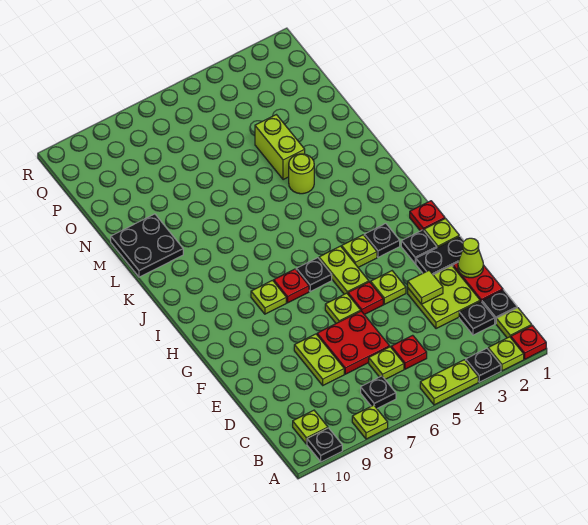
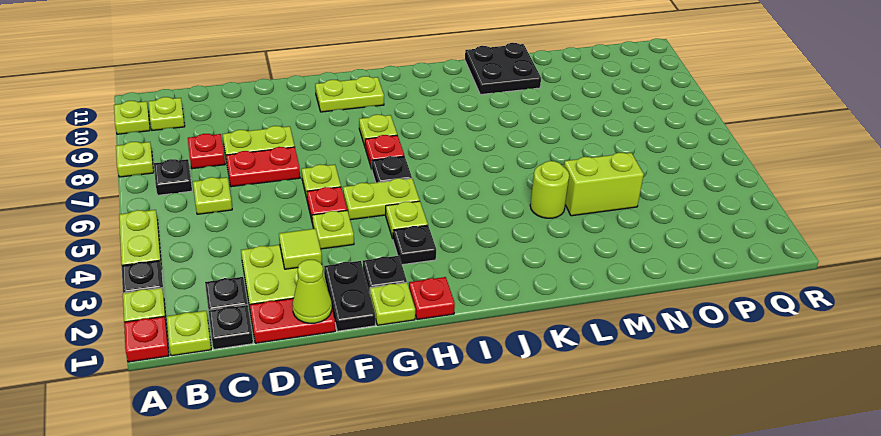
black 1x1 plate [307,428,342,462] -> lime 1x1 plate [114,101,150,134]
red 1x1 plate [391,335,427,369] -> red 1x1 plate moved to [188,134,225,169]
red 2x2 plate [317,311,390,374] -> red 1x2 plate [226,147,300,187]
none -> lime 1x2 plate [315,76,384,112]

